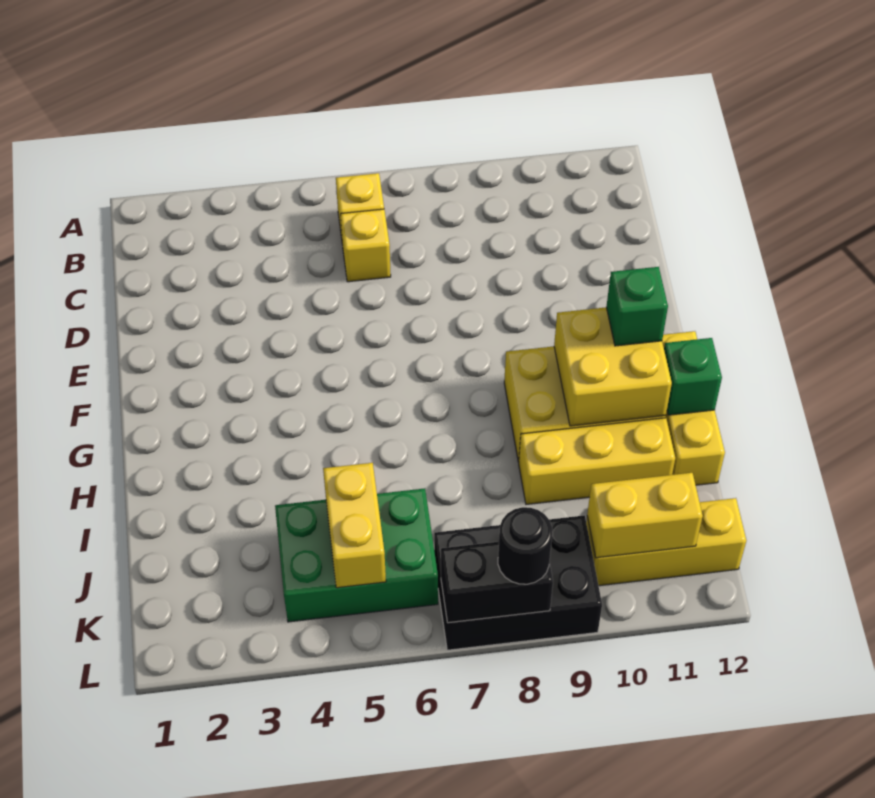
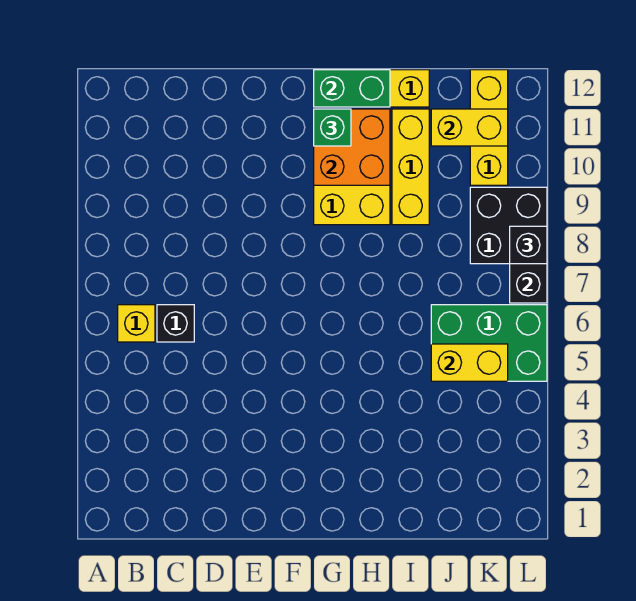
yellow 1x1 brick [340,209,391,282] -> black 1x1 brick [157,305,194,342]
yellow 2x2 brick [554,307,672,426] -> orange 2x2 brick [314,109,390,185]
green 1x1 brick [664,338,722,415] -> green 1x2 brick [314,70,390,107]
green 2x3 brick [275,488,438,622] -> green 2x3 brick turned to [431,305,547,381]
black 2x3 brick [434,515,602,650] -> black 2x2 brick [470,187,547,264]
yellow 1x2 brick [587,473,703,558] -> yellow 1x2 brick turned to [431,109,508,146]
black 1x1 round brick [498,507,552,584] -> black 1x1 brick [510,226,547,264]

